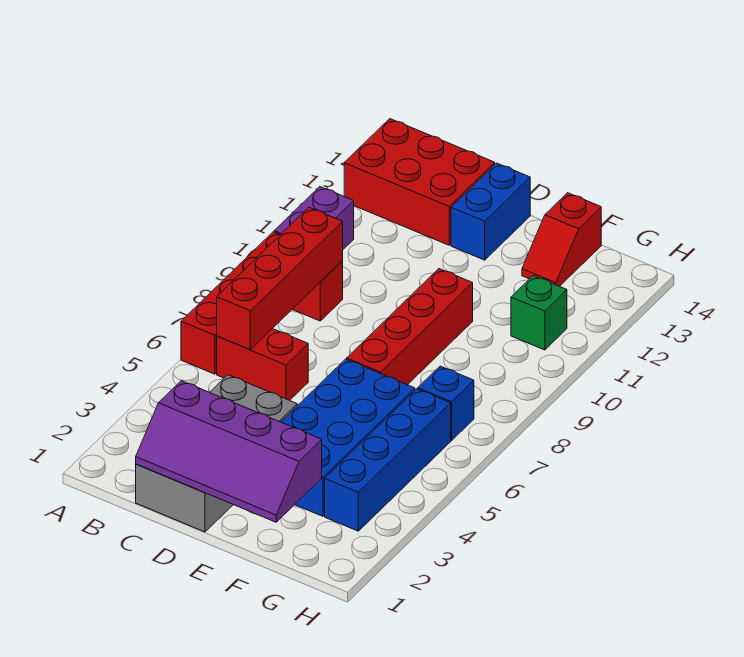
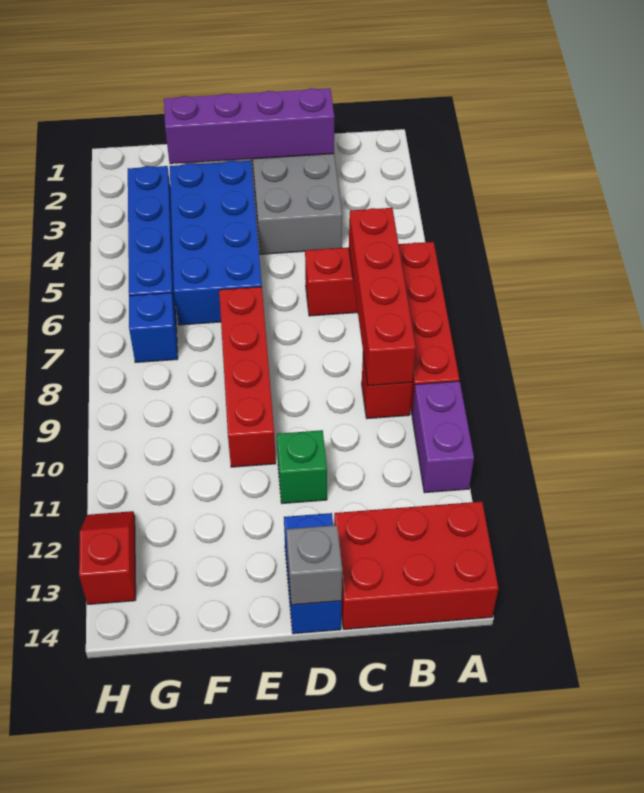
none -> grey 1x1 brick [286,525,342,605]
red 1x2 slope [522,193,601,286] -> red 1x2 slope moved to [79,511,136,604]
green 1x1 brick [511,276,567,350] -> green 1x1 brick moved to [277,430,327,503]

